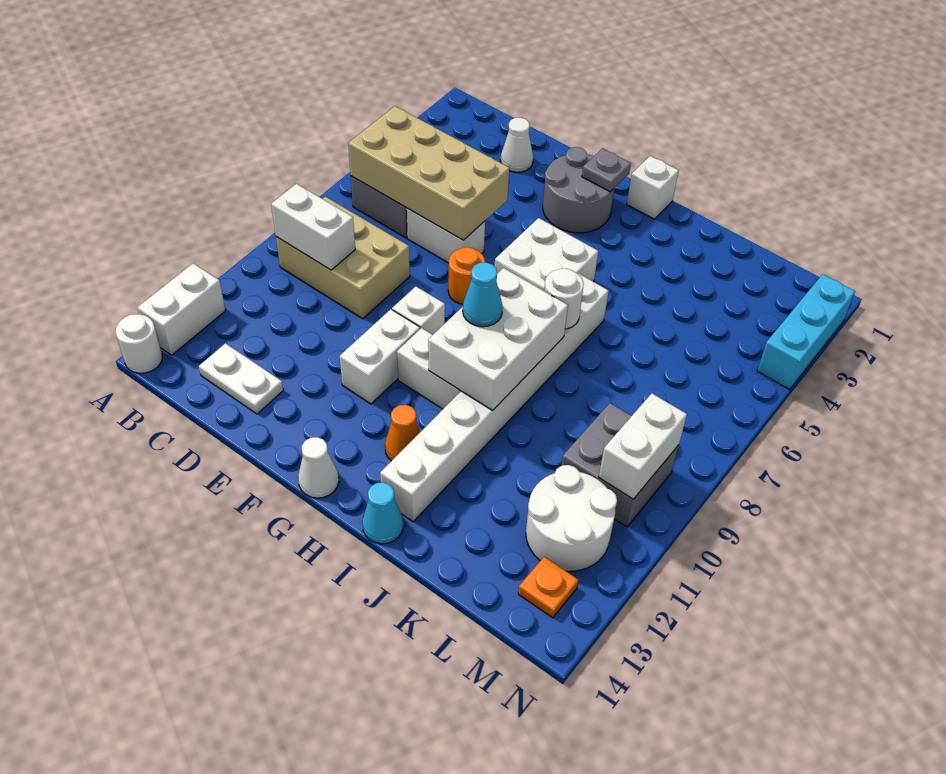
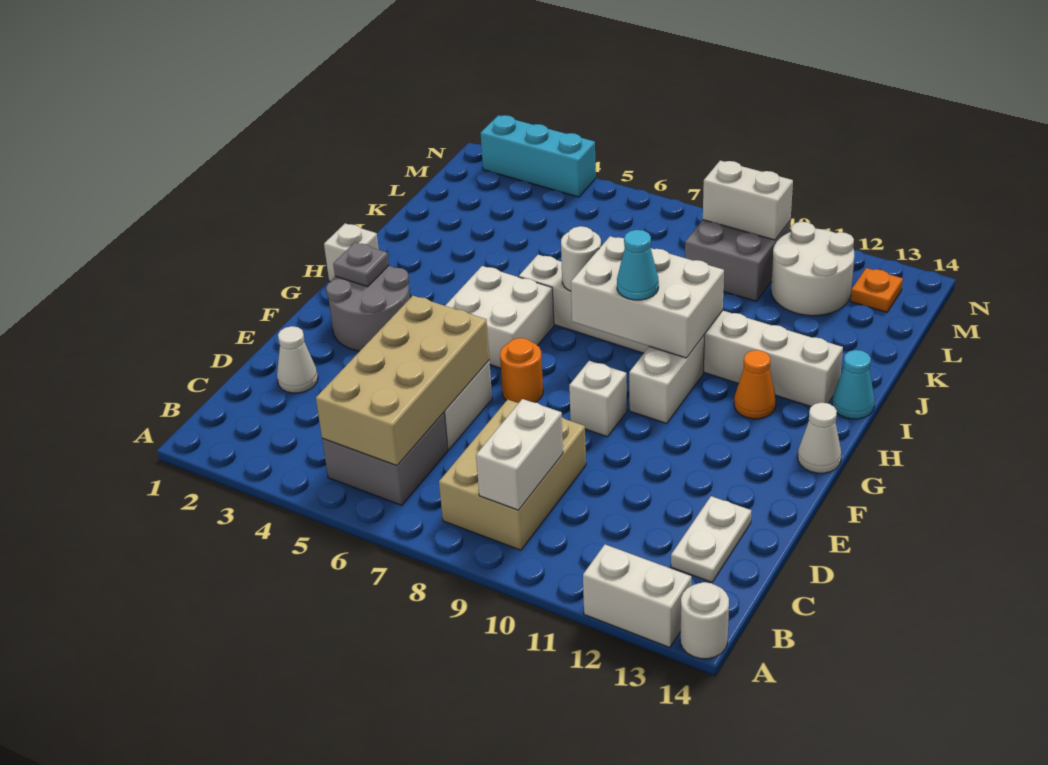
white 1x2 brick [340,309,420,404] -> none

